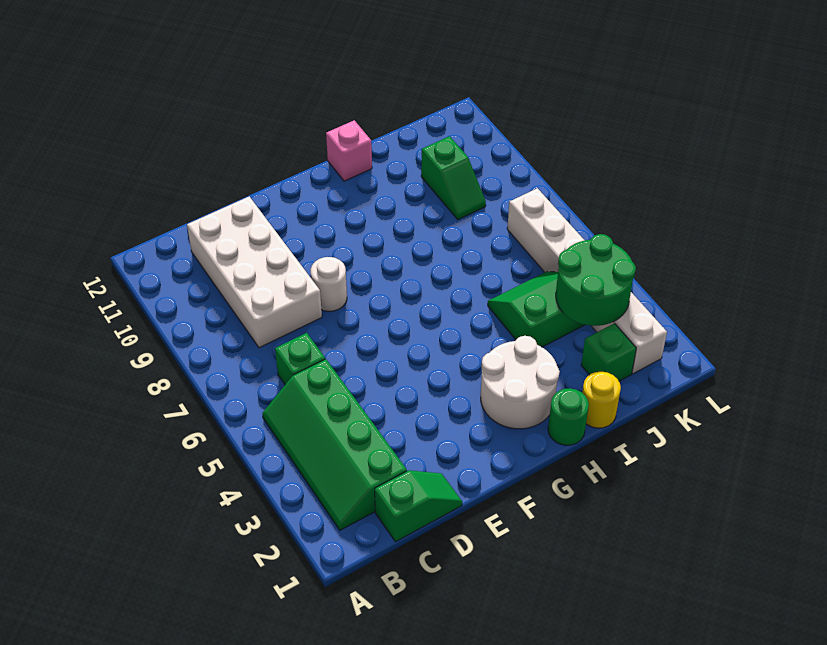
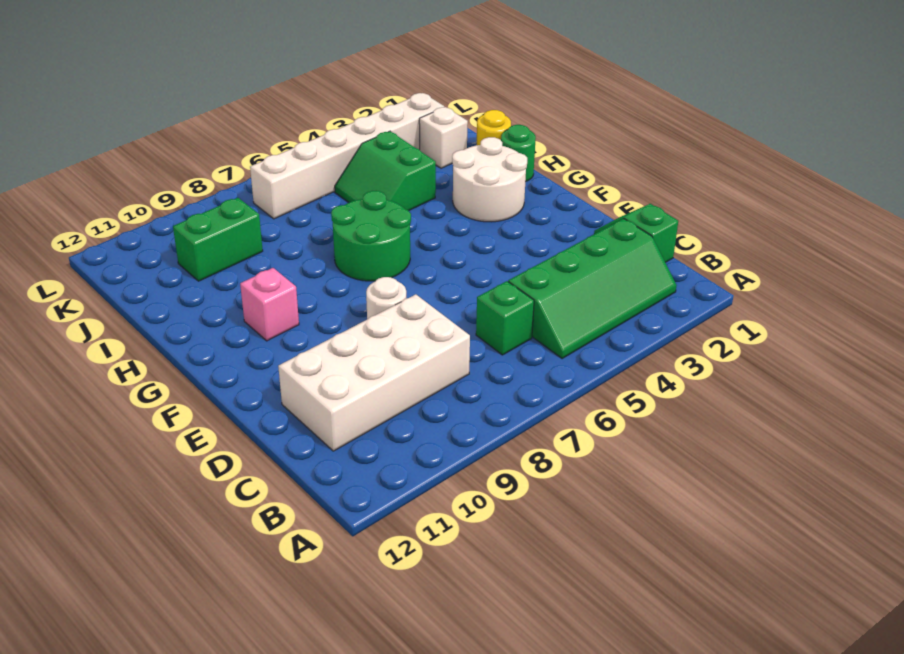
pink 1x1 brick [326,120,372,181] -> pink 1x1 brick moved to [240,268,299,341]
green 1x1 brick [581,323,636,381] -> white 1x1 brick [419,107,468,168]
green 2x2 round brick [556,234,636,326] -> green 2x2 round brick moved to [331,191,411,281]
green 1x2 slope [421,136,486,220] -> green 1x2 brick [173,198,263,281]

